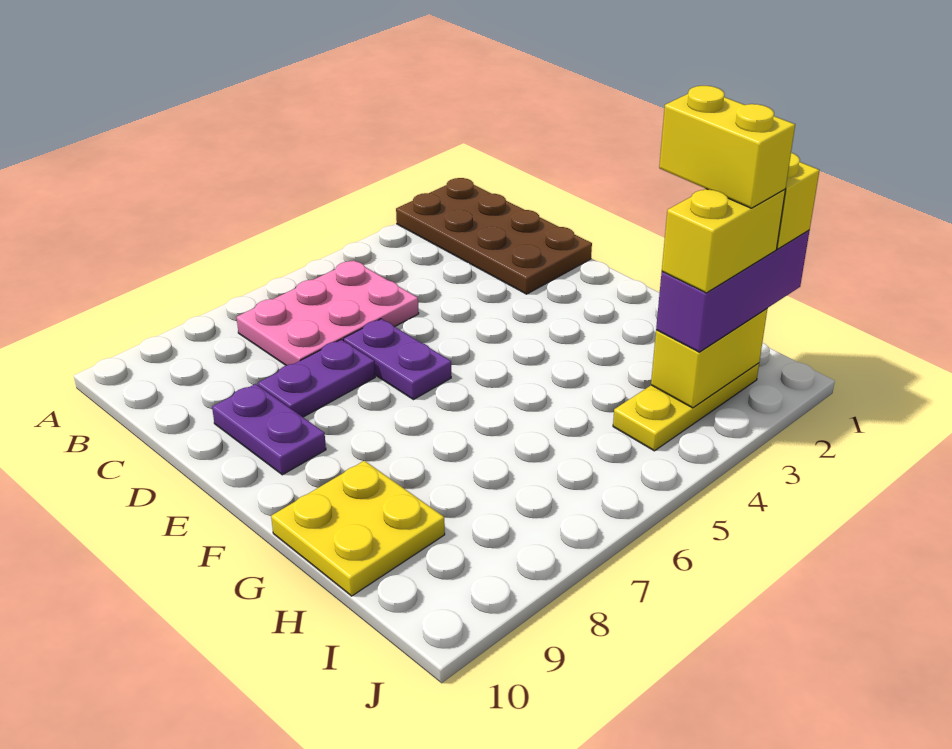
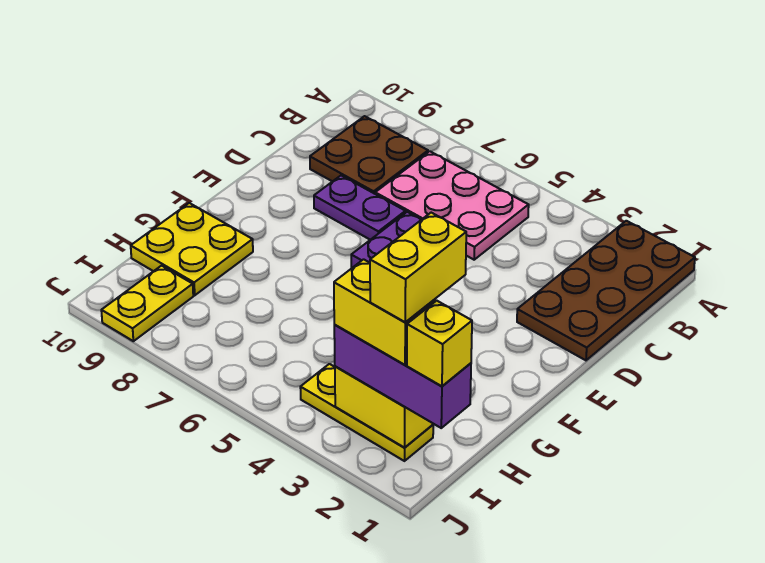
none -> brown 2x2 plate [310,116,428,194]
purple 1x2 plate [212,384,326,475] -> none
none -> yellow 1x2 plate [101,266,193,341]

